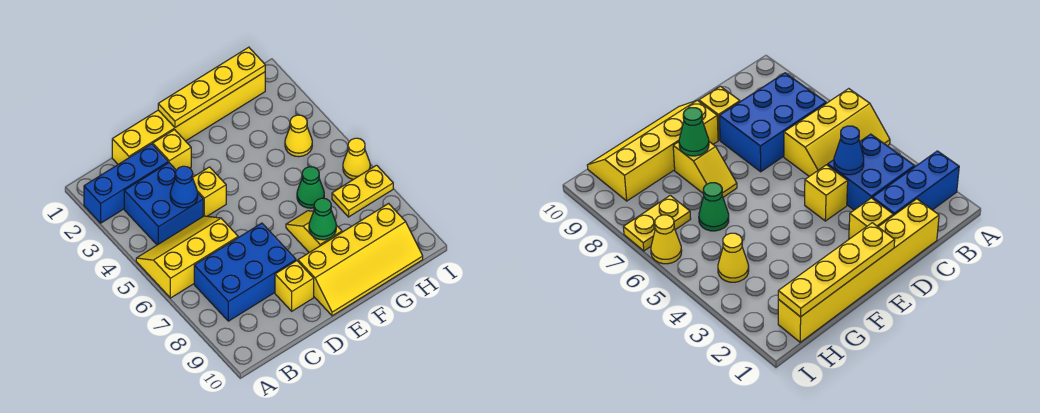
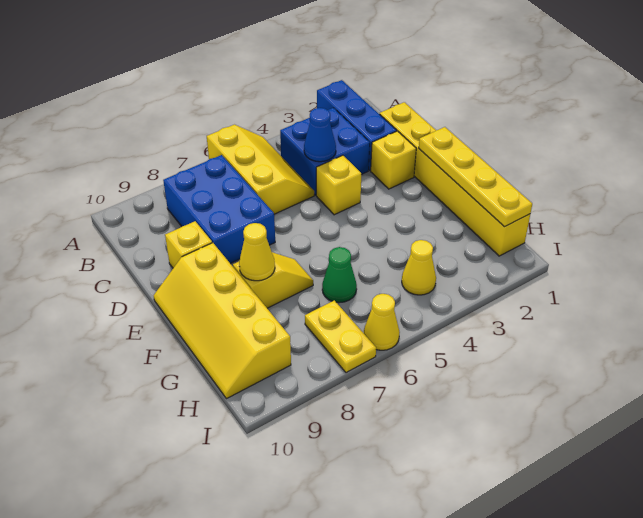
green 1x1 cone [309,198,336,240] -> yellow 1x1 cone [239,223,275,281]

